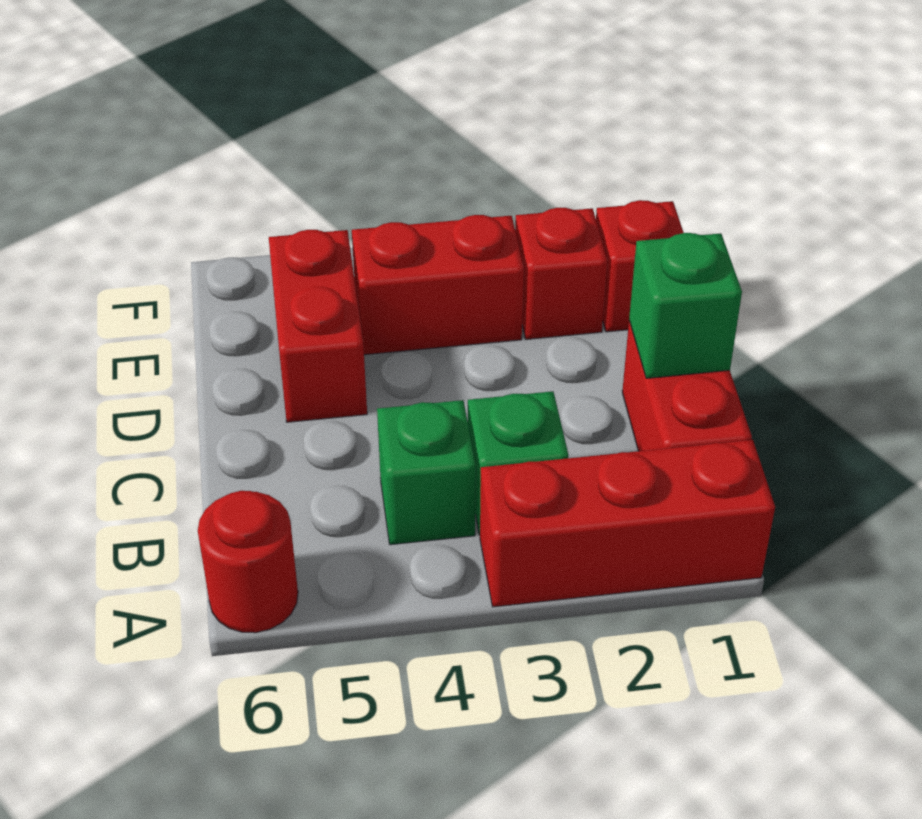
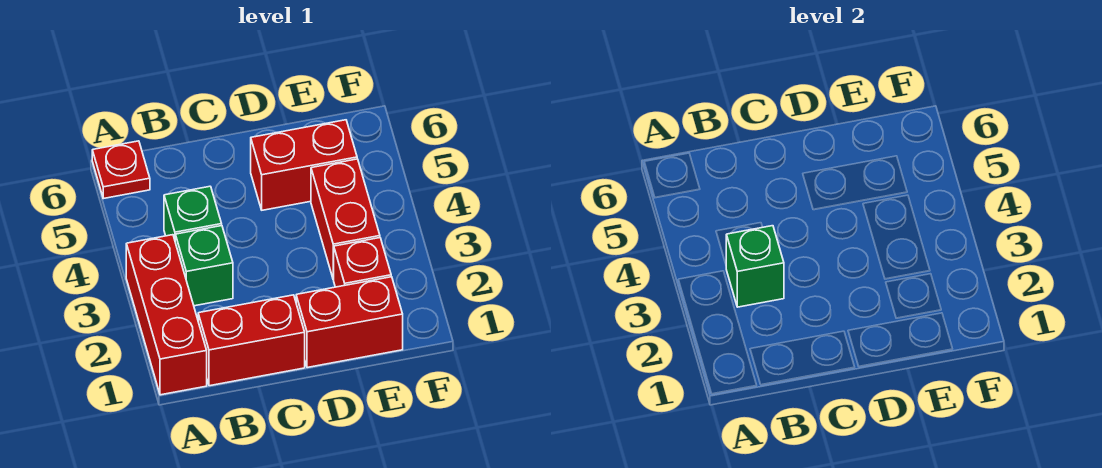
red 1x1 round brick [198,491,298,633] -> red 1x1 plate [92,141,150,199]
green 1x1 brick [629,233,742,378] -> green 1x1 brick moved to [726,226,784,307]
red 1x1 brick [596,200,684,332] -> red 1x2 brick [296,277,403,368]

